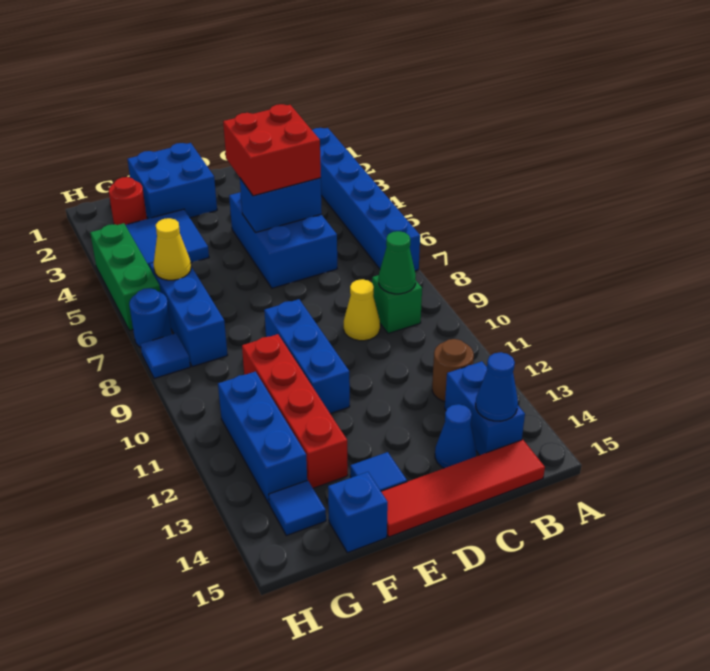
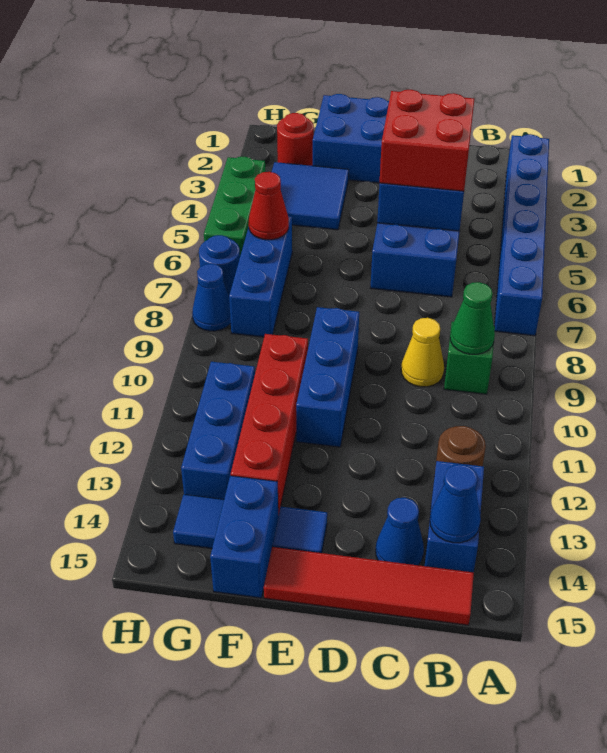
blue 1x1 brick [328,472,388,553] -> blue 1x2 brick [210,476,278,598]
yellow 1x1 cone [153,218,191,280] -> red 1x1 cone [249,172,289,240]
blue 1x1 tile [140,333,190,379] -> blue 1x1 cone [192,264,231,331]

